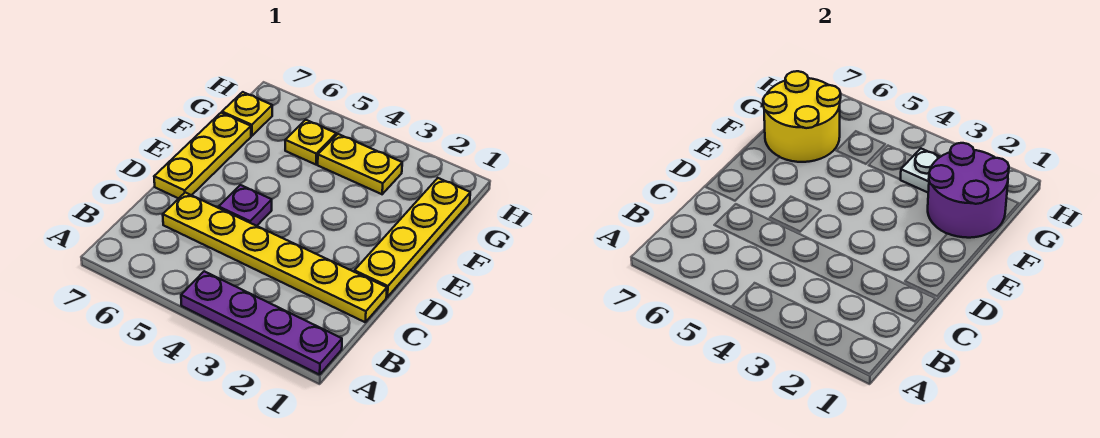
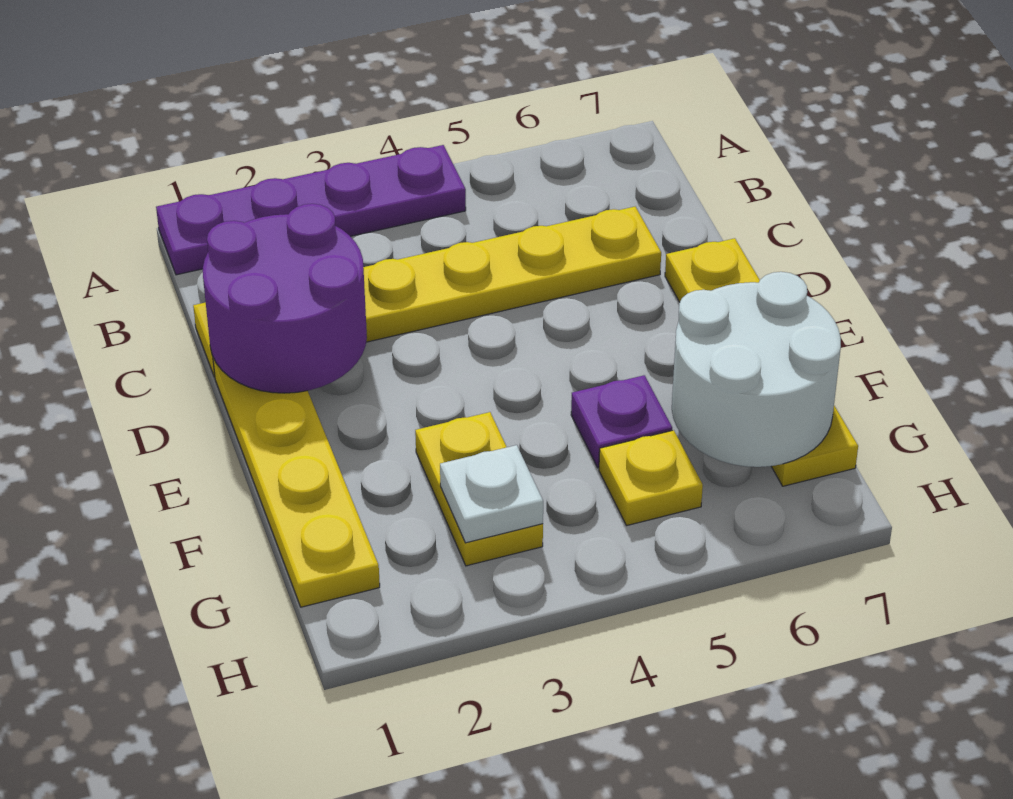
purple 1x1 plate [219,185,272,226] -> purple 1x1 plate moved to [571,375,672,468]
purple 2x2 round brick [928,143,1009,238] -> purple 2x2 round brick moved to [203,204,367,393]
yellow 2x2 round brick [763,71,841,162] -> white 2x2 round brick [672,272,841,467]
yellow 1x2 plate [318,134,402,194] -> yellow 1x2 plate turned to [415,412,543,566]

